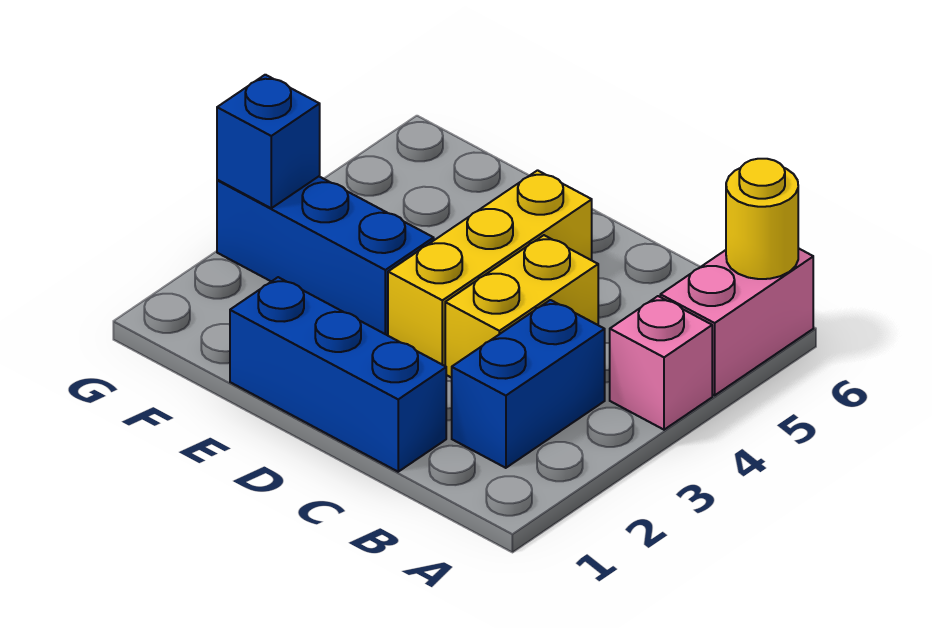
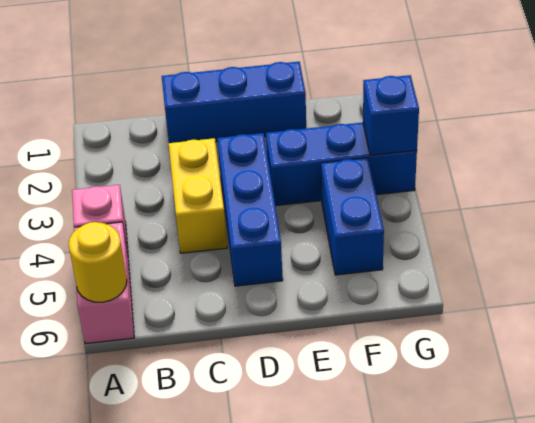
blue 1x2 brick [452,300,605,468] -> blue 1x2 brick moved to [321,158,384,275]
yellow 1x3 brick [388,170,592,366] -> blue 1x3 brick [217,133,283,286]

